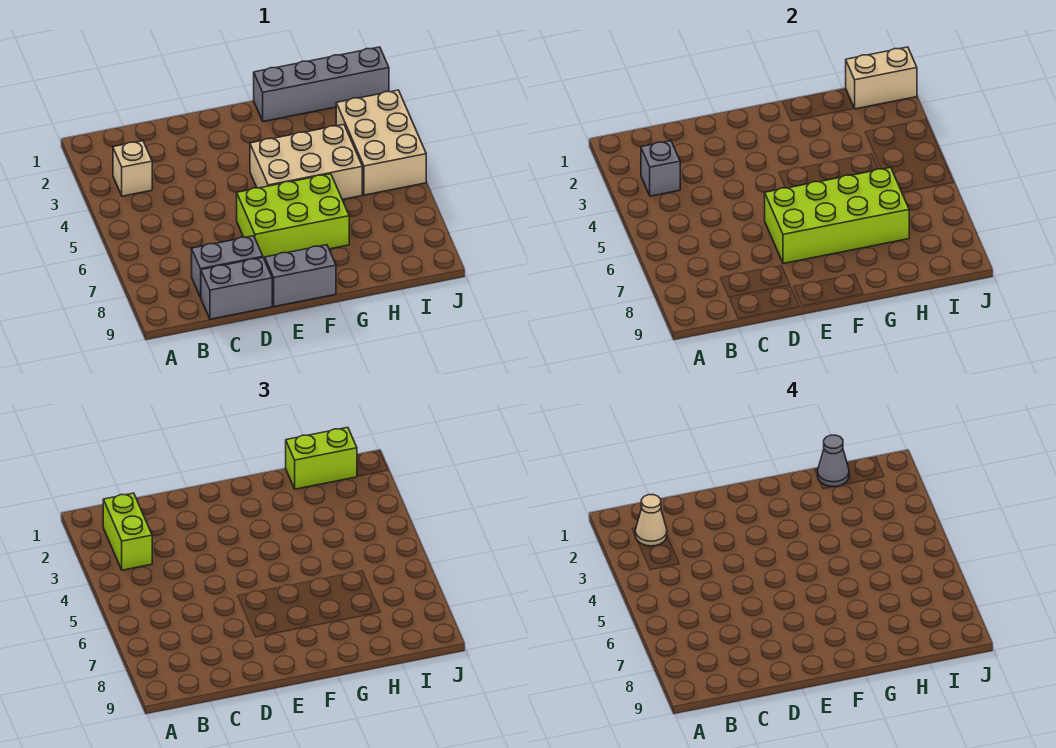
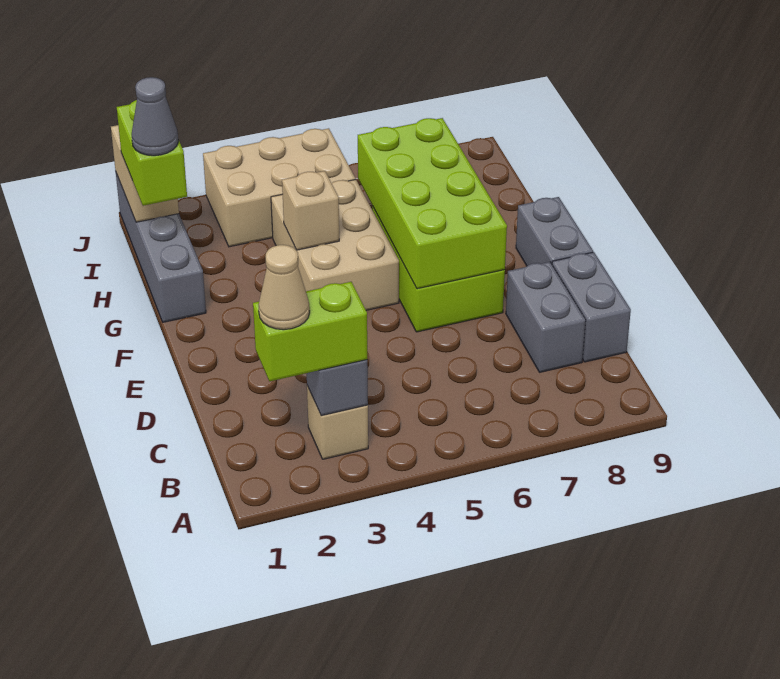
none -> tan 1x1 brick [282,171,339,250]

